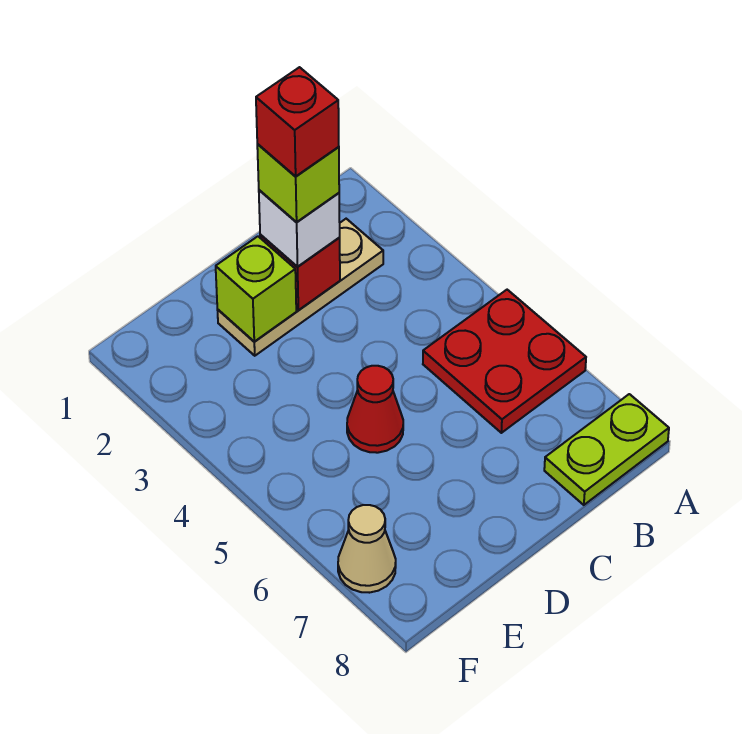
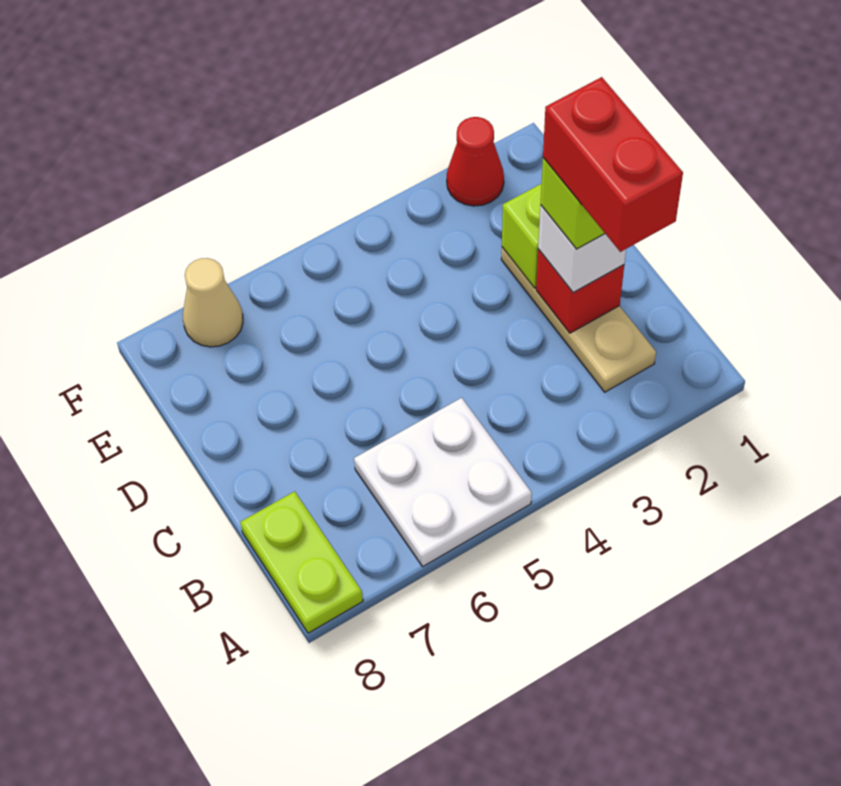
red 2x2 plate [423,290,586,433] -> white 2x2 plate [354,398,532,566]
red 1x1 brick [256,67,339,177] -> red 1x2 brick [543,77,683,252]
red 1x1 cone [347,366,403,453] -> red 1x1 cone moved to [447,117,504,206]

